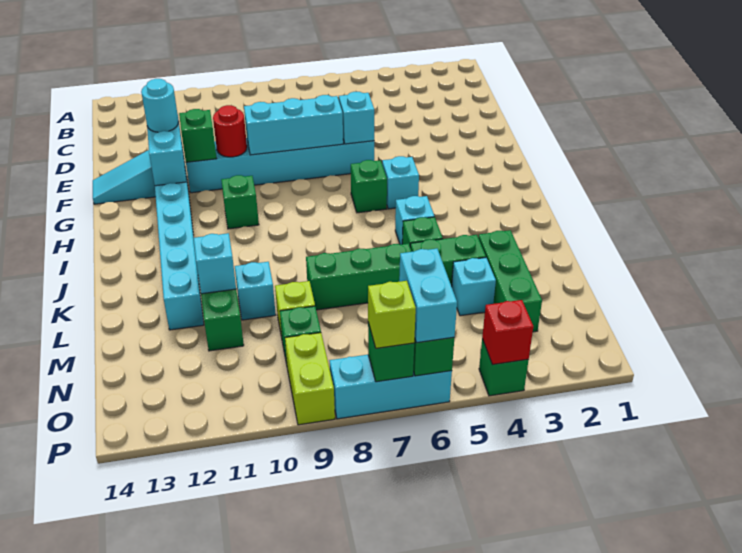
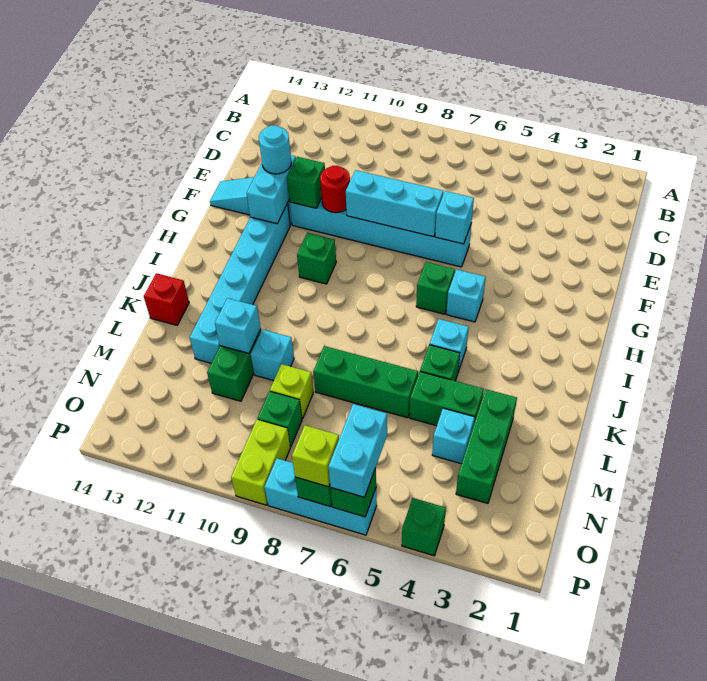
red 1x1 brick [482,300,533,365] -> red 1x1 brick moved to [144,273,189,325]

